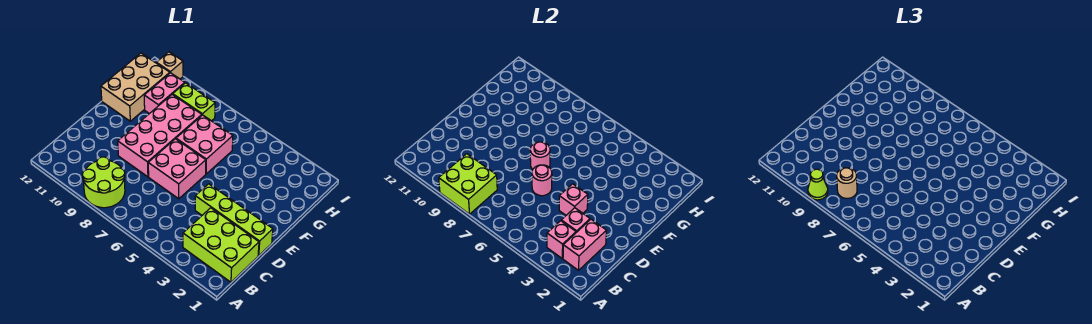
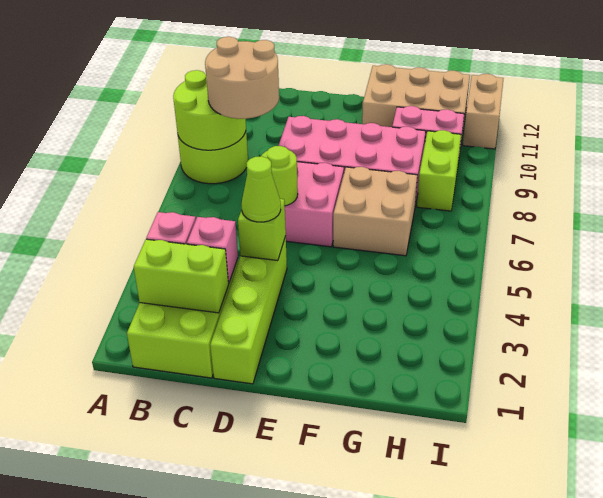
lime 2x2 brick [439,154,497,214] -> lime 2x2 round brick [173,70,246,150]
lime 1x1 cone [808,169,828,200] -> lime 1x1 cone moved to [241,156,281,222]
pink 1x2 brick [563,219,606,270] -> lime 1x2 brick [134,239,229,313]
tan 1x1 round brick [837,168,857,198] -> tan 2x2 round brick [205,37,279,119]
pink 1x1 brick [559,184,588,215] -> lime 1x1 brick [238,199,286,261]
pink 1x1 round brick [532,165,552,196] -> lime 1x1 round brick [262,146,298,206]
pink 1x1 round brick [530,142,550,169] -> none
pink 2x2 brick [176,115,233,174] -> tan 2x2 brick [333,167,417,256]
tan 1x1 brick [156,52,183,79] -> tan 1x2 brick [463,74,504,149]

